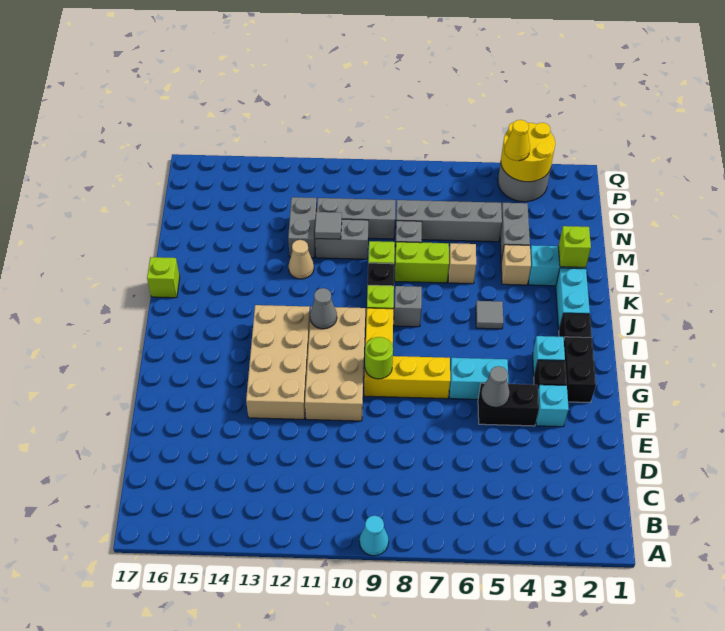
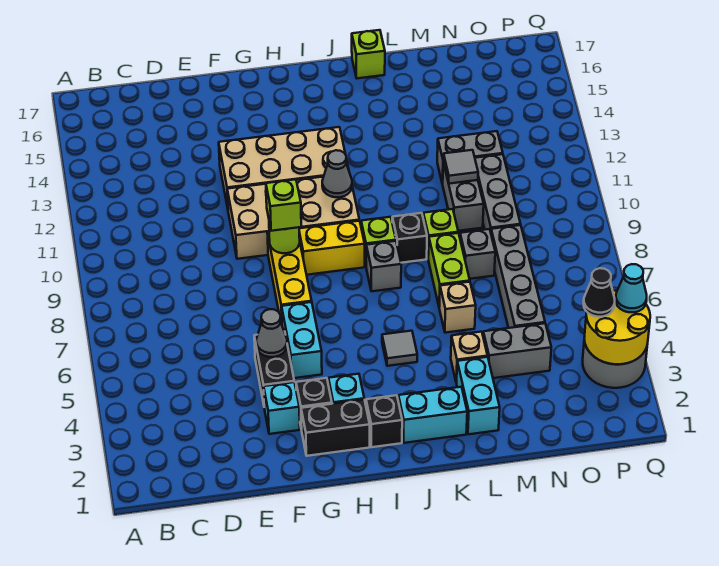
cyan 1x1 cone [359,515,389,556] -> cyan 1x1 cone moved to [615,264,647,312]
lime 1x1 brick [558,226,591,267] -> lime 1x1 brick moved to [266,179,301,231]
tan 1x1 cone [288,240,314,279] -> none
yellow 1x1 cone [504,120,530,161] -> black 1x1 cone [584,268,615,317]

